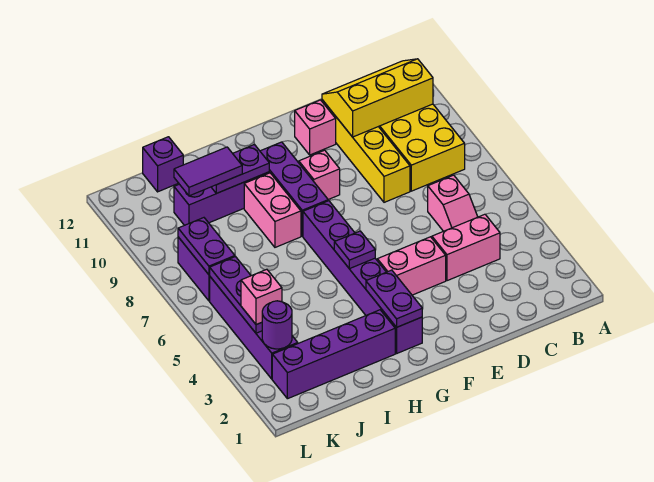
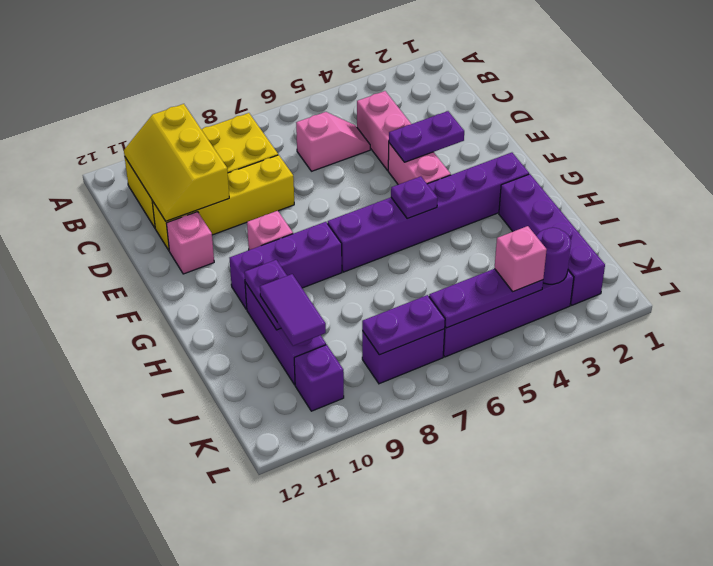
purple 1x2 plate [366,270,422,327] -> purple 1x2 plate moved to [389,111,464,162]
pink 1x2 brick [244,173,301,247] -> none
purple 1x1 brick [143,137,183,192] -> purple 1x1 brick moved to [294,345,344,411]

